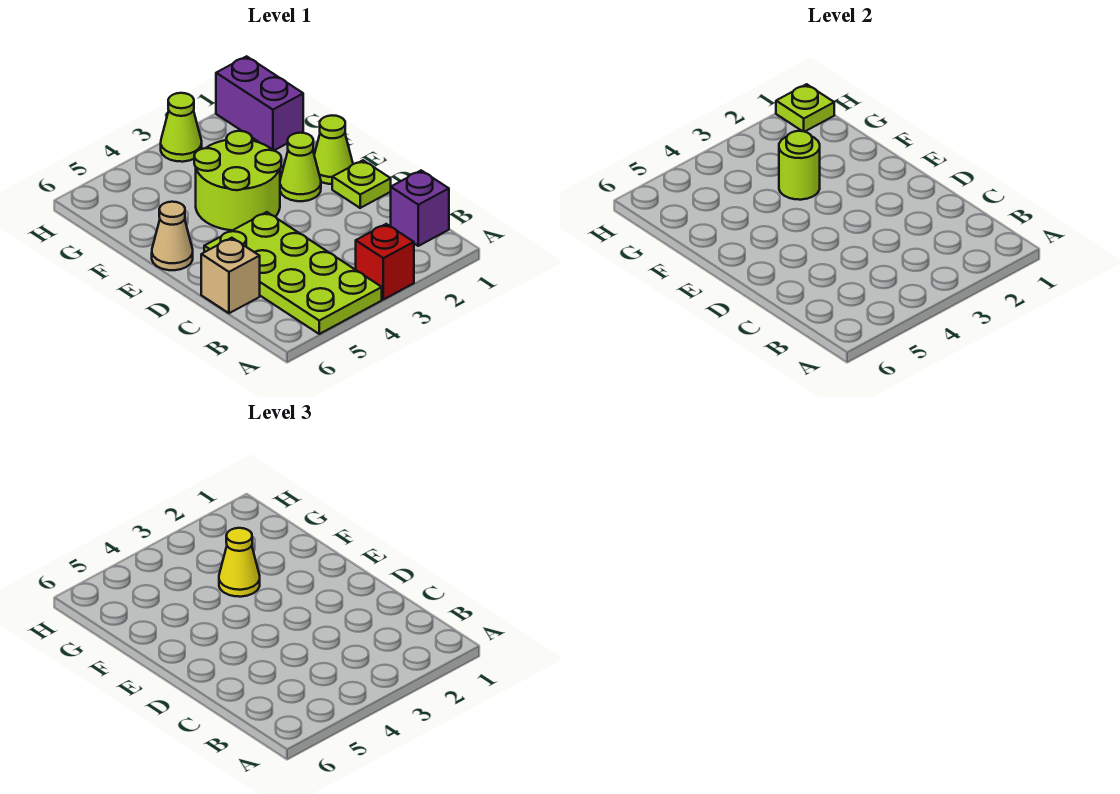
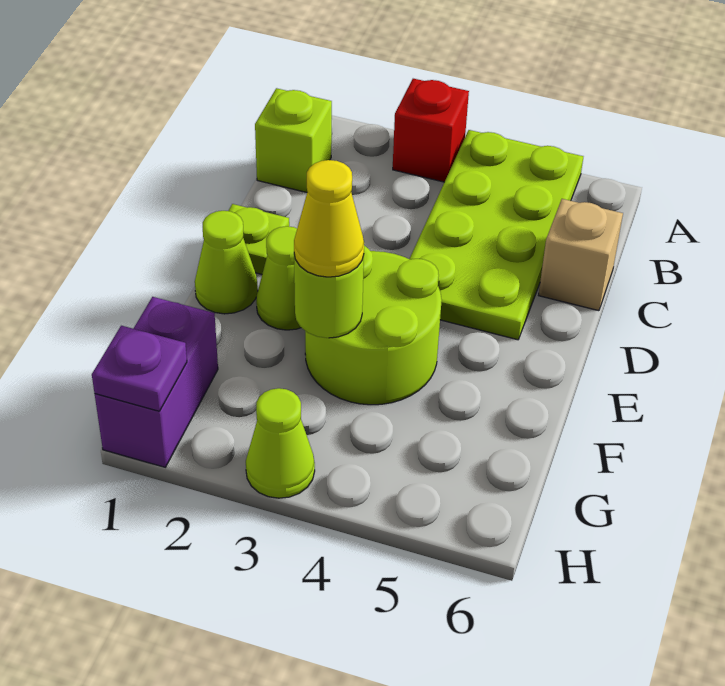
purple 1x1 brick [391,171,449,246] -> lime 1x1 brick [255,88,332,192]
tan 1x1 cone [152,202,193,270] -> none
lime 1x1 plate [776,84,834,132] -> purple 1x1 plate [92,326,187,411]

